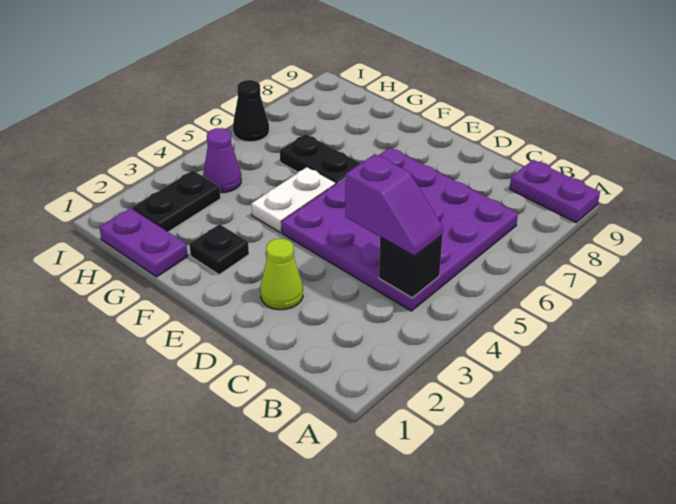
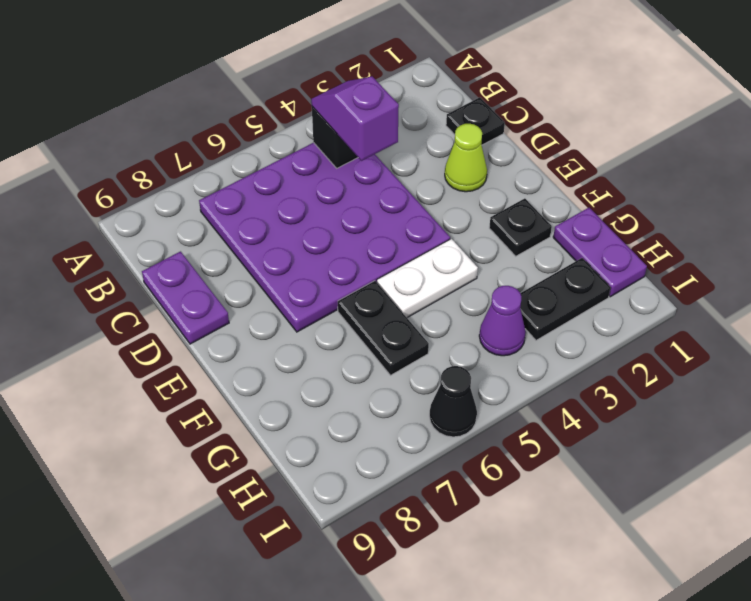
purple 1x2 plate [510,160,600,222] -> purple 1x2 plate moved to [142,252,229,344]
none -> black 1x1 plate [446,97,505,145]

